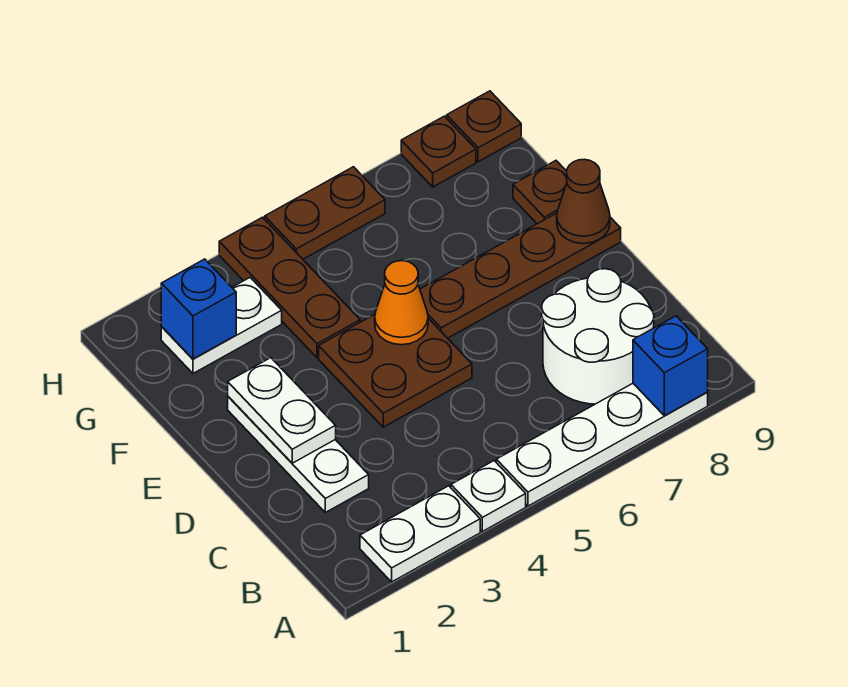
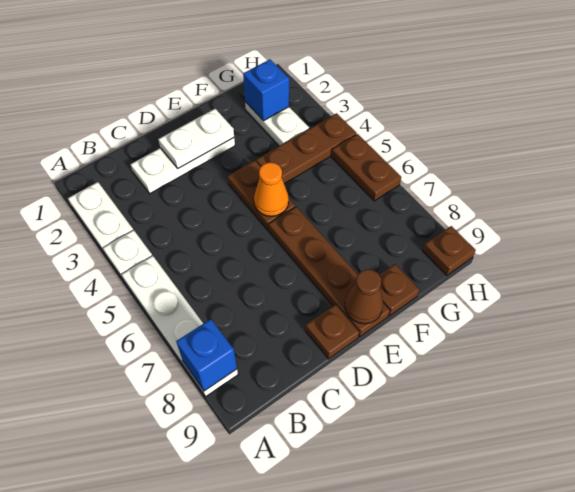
white 2x2 round brick [542,269,654,404] -> none
brown 2x2 plate [319,314,472,427] -> brown 1x2 plate [227,160,295,230]
brown 1x1 plate [401,116,476,187] -> brown 1x1 plate moved to [306,305,359,359]

